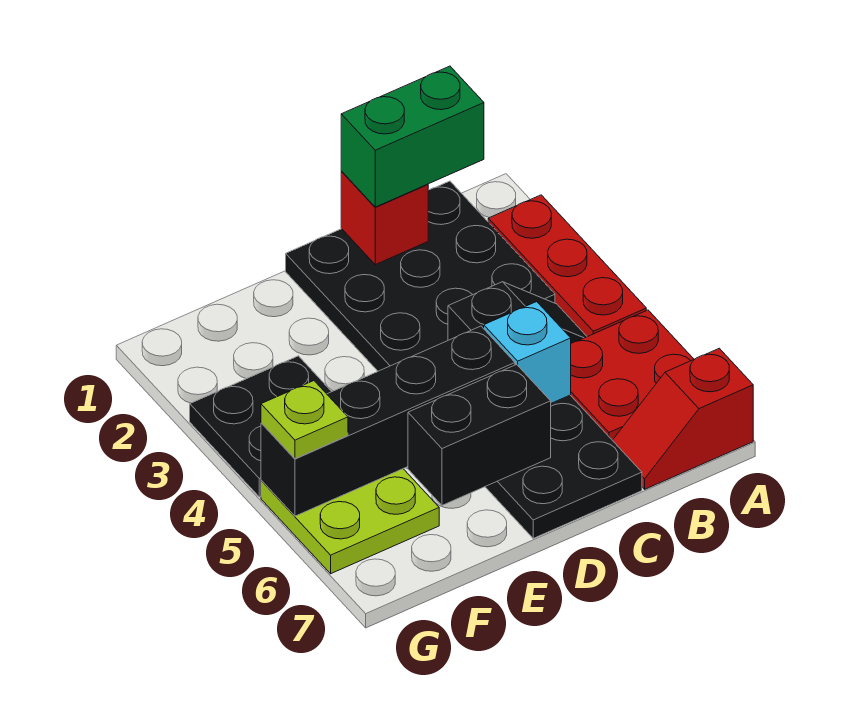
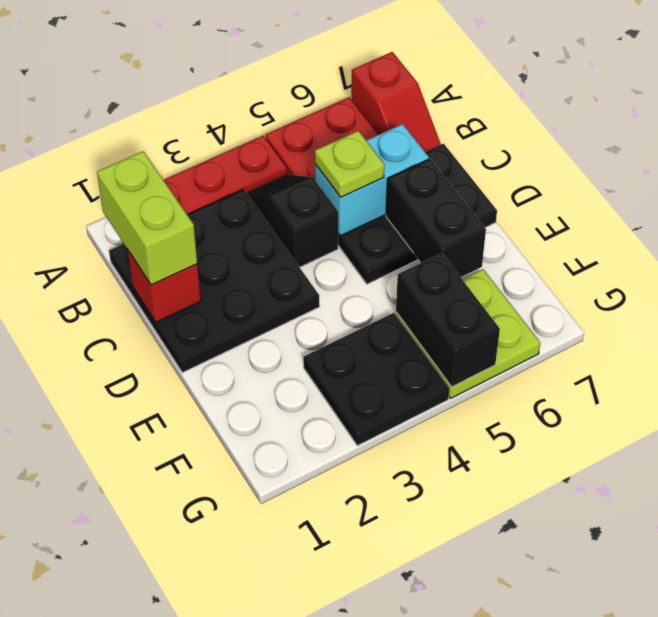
green 1x2 brick [341,66,484,207] -> lime 1x2 brick [97,151,197,285]
cyan 1x1 brick [484,302,571,403] -> cyan 1x2 brick [315,124,429,236]
black 1x4 brick [261,326,515,516] -> black 1x2 brick [396,253,500,387]
lime 1x1 plate [261,381,348,459] -> lime 1x1 plate moved to [315,131,384,197]

